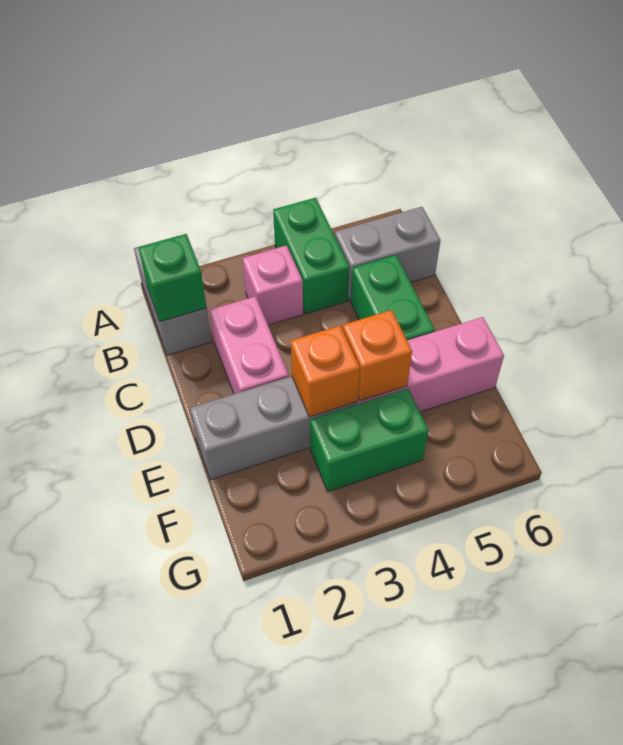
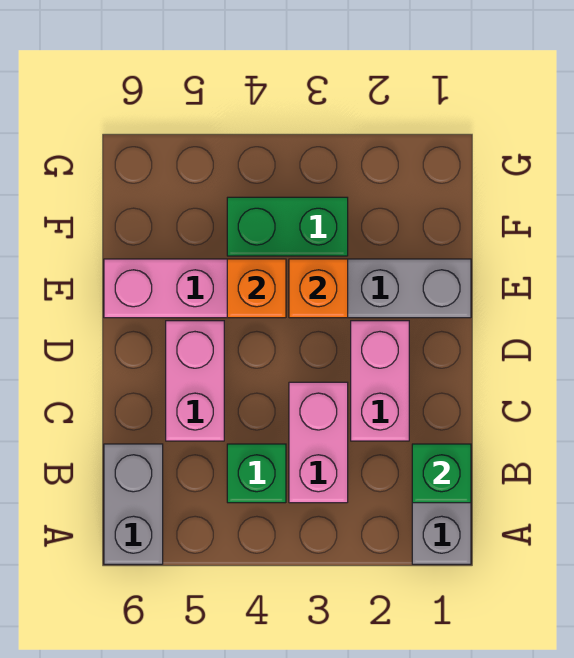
green 1x2 brick [273,198,349,314] -> green 1x1 brick [227,444,286,503]
pink 1x1 brick [243,245,303,325] -> pink 1x2 brick [289,382,348,503]
grey 1x2 brick [335,207,441,301] -> grey 1x2 brick turned to [104,444,163,564]
green 1x2 brick [351,255,435,340] -> pink 1x2 brick [166,321,224,441]

